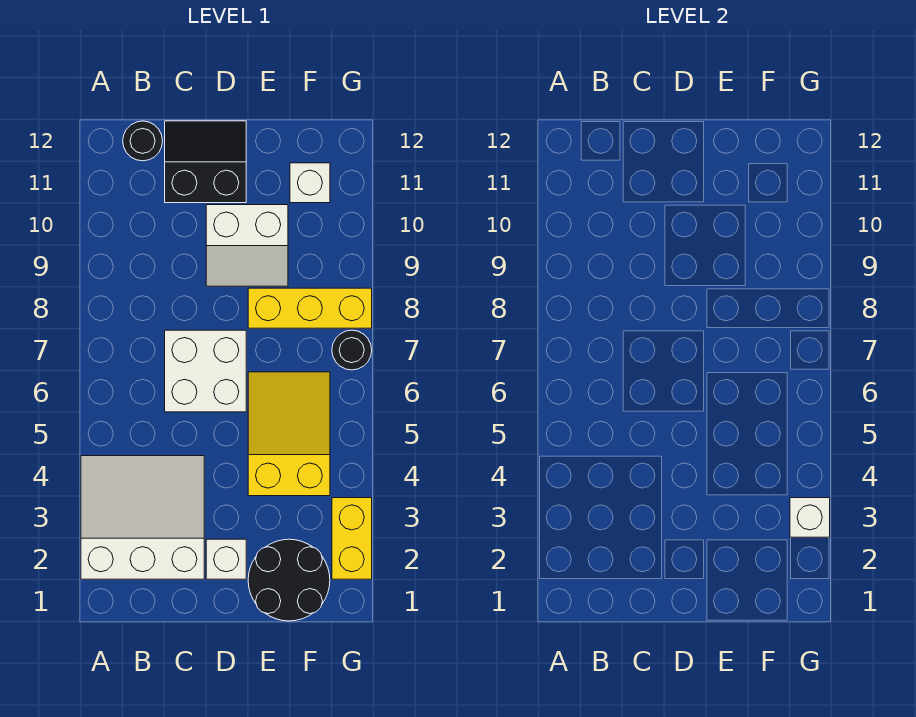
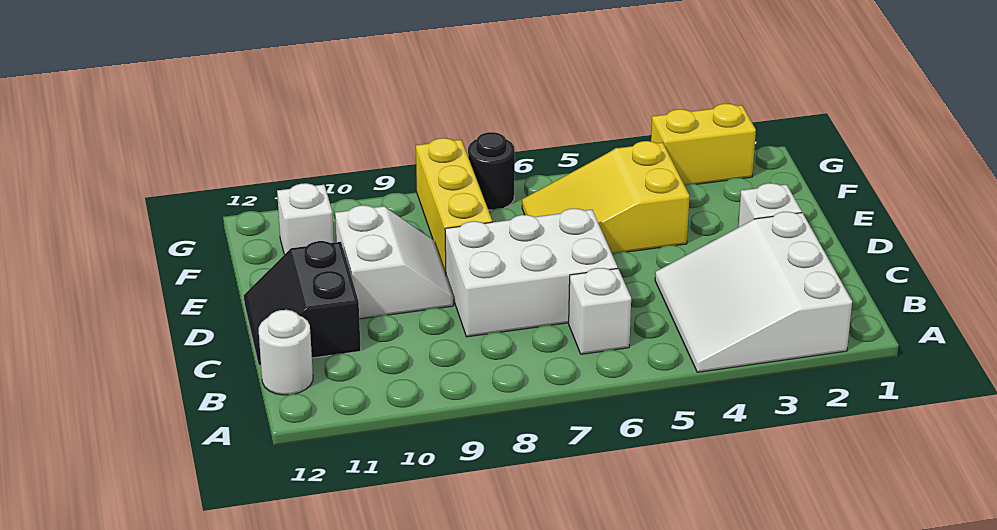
black 1x1 round brick [123,121,162,161] -> white 1x1 round brick [259,310,313,395]
white 2x2 brick [165,330,246,412] -> white 2x3 brick [445,209,618,337]
black 2x2 round brick [248,539,330,621] -> none
white 1x1 brick [790,498,830,537] -> white 1x1 brick moved to [569,268,631,354]

